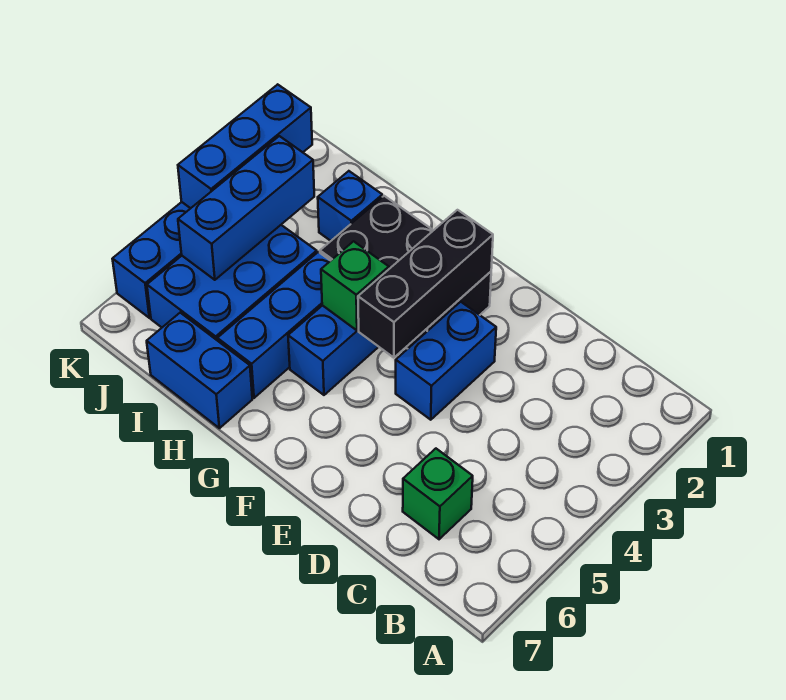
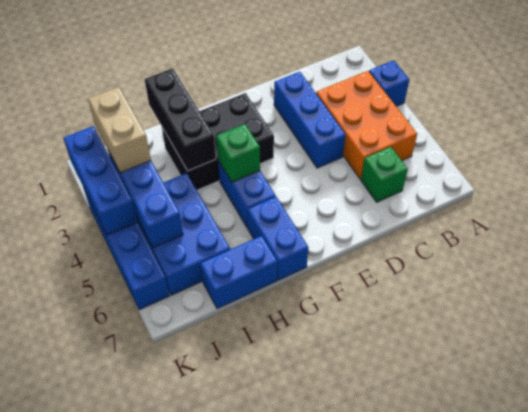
none -> orange 2x3 brick [316,71,417,179]
blue 1x2 brick [396,302,496,420] -> blue 1x2 brick moved to [248,197,308,280]
black 1x3 brick [358,210,493,358] -> black 1x3 brick moved to [145,68,216,171]
blue 1x3 brick [217,252,330,398] -> blue 1x3 brick moved to [274,72,346,168]
blue 1x1 brick [318,171,382,241] -> blue 1x1 brick moved to [369,60,409,106]
none -> tan 1x2 brick [88,87,151,173]

